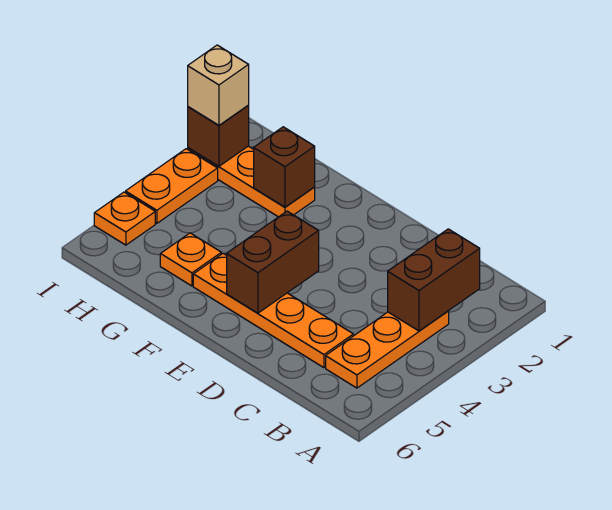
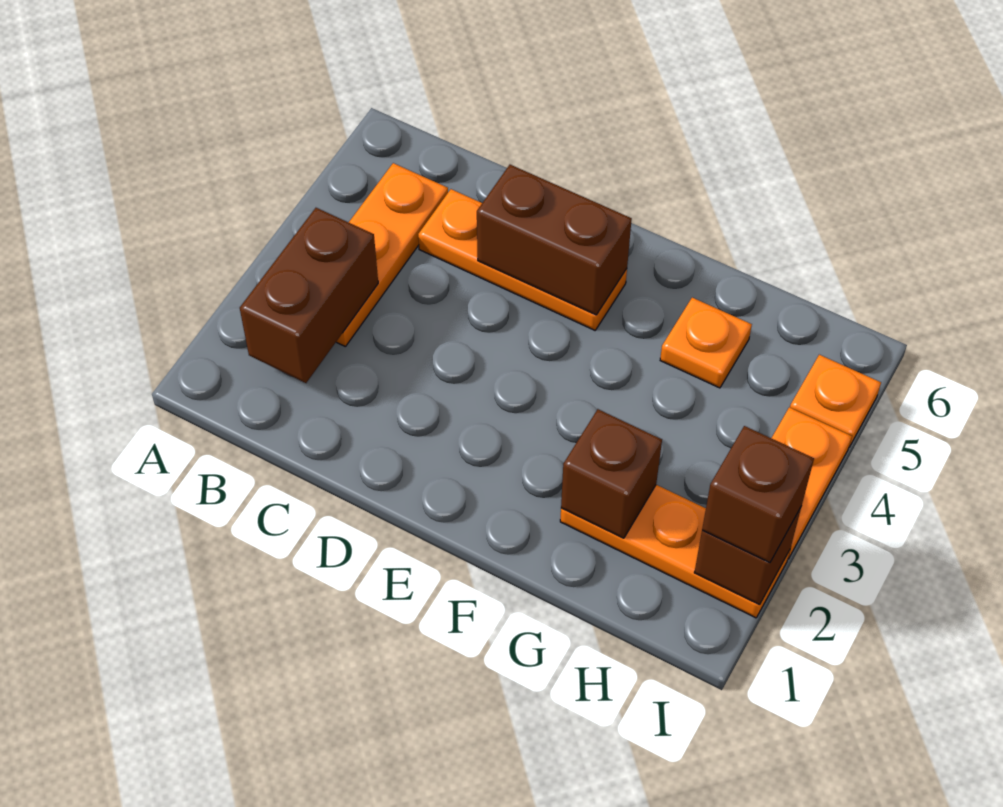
orange 1x4 plate [193,253,353,368] -> orange 1x3 plate [418,189,627,330]
brown 1x2 brick [227,211,319,313] -> brown 1x2 brick turned to [477,165,632,315]
tan 1x1 brick [188,45,249,125] -> brown 1x1 brick [702,426,814,563]

